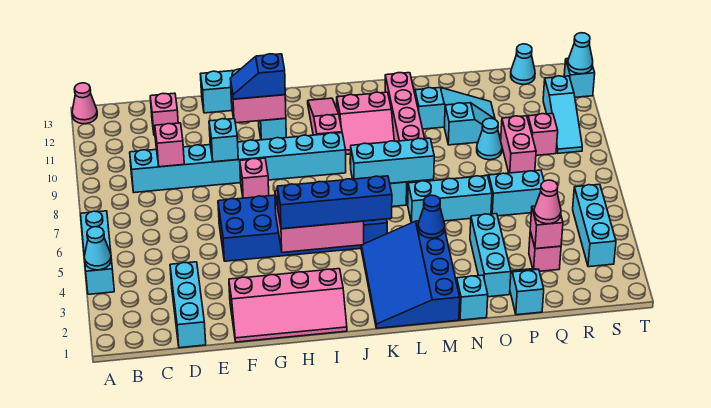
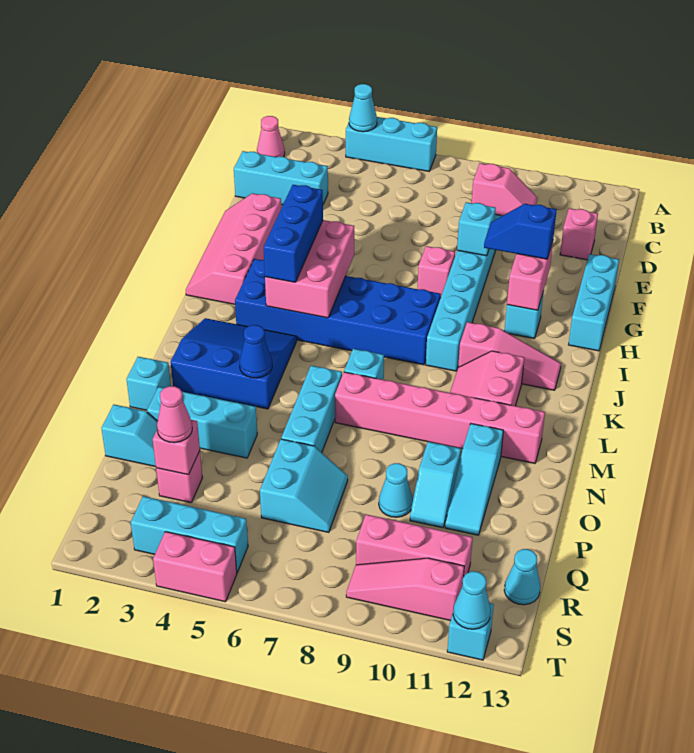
pink 1x1 cone [72,83,97,124] -> pink 1x1 cone moved to [257,116,285,157]
blue 2x6 brick [218,195,387,261] -> blue 2x6 brick turned to [235,259,441,365]
blue 1x2 slope [230,54,285,99] -> blue 1x2 slope turned to [484,204,557,259]
blue 1x4 brick [277,176,392,229] -> blue 1x3 brick [264,185,323,282]
blue 3x4 slope [361,221,460,328] -> blue 3x3 slope [171,318,297,409]
cyan 1x3 brick [351,138,434,183] -> none
pink 1x2 brick [501,116,536,173] -> pink 1x2 brick moved to [153,532,237,602]
pink 1x1 brick [528,114,558,155] -> pink 1x3 brick [356,514,473,576]
cyan 1x3 slope [543,76,582,153] -> pink 1x3 slope [346,558,464,621]

